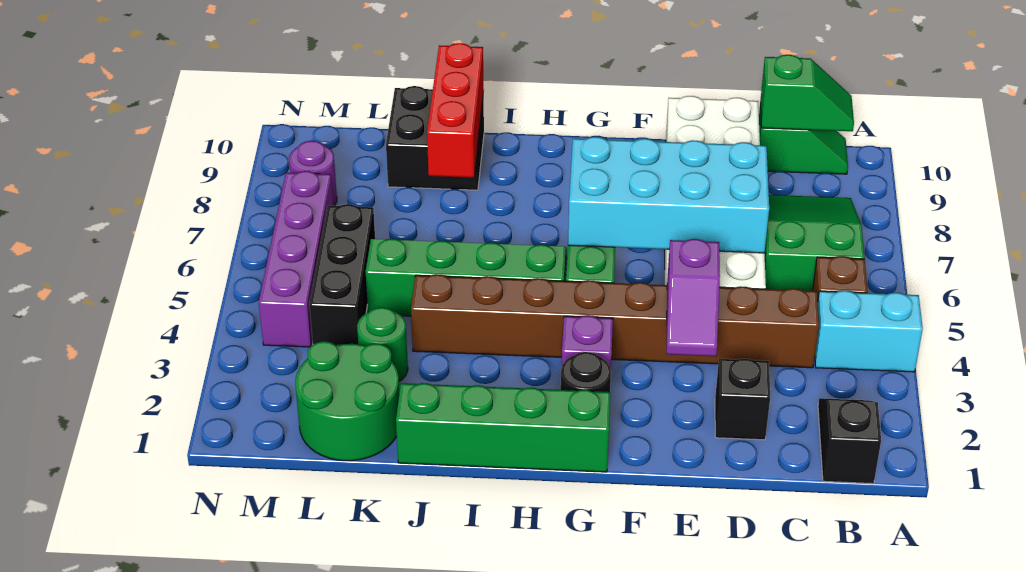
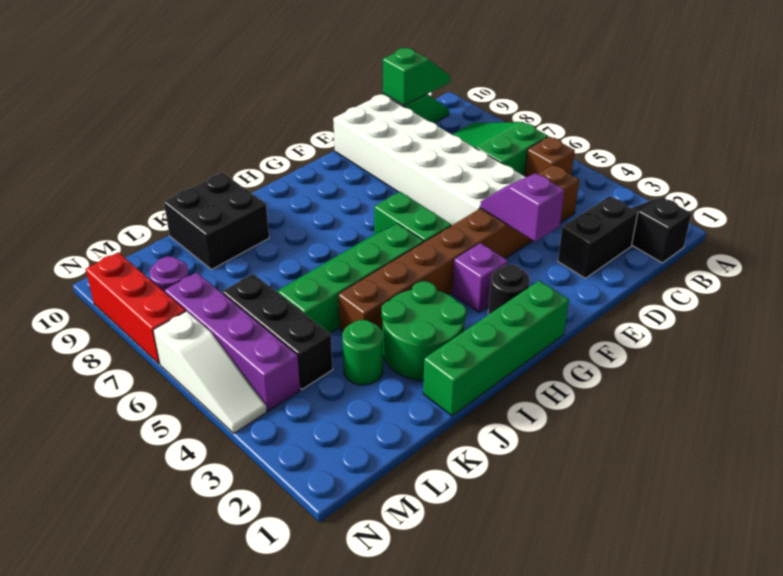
cyan 1x2 brick [815,291,923,372] -> none
black 1x1 brick [715,359,770,440] -> black 1x2 brick [558,196,638,278]
cyan 2x4 brick [568,137,769,253] -> none
purple 1x2 slope [666,239,720,356] -> purple 1x2 slope turned to [480,173,564,242]
red 1x3 brick [427,43,484,178] -> red 1x3 brick moved to [86,252,186,364]
green 2x2 round brick [295,341,399,461] -> green 2x2 round brick moved to [382,281,466,380]
none -> white 1x3 slope [153,311,267,433]

